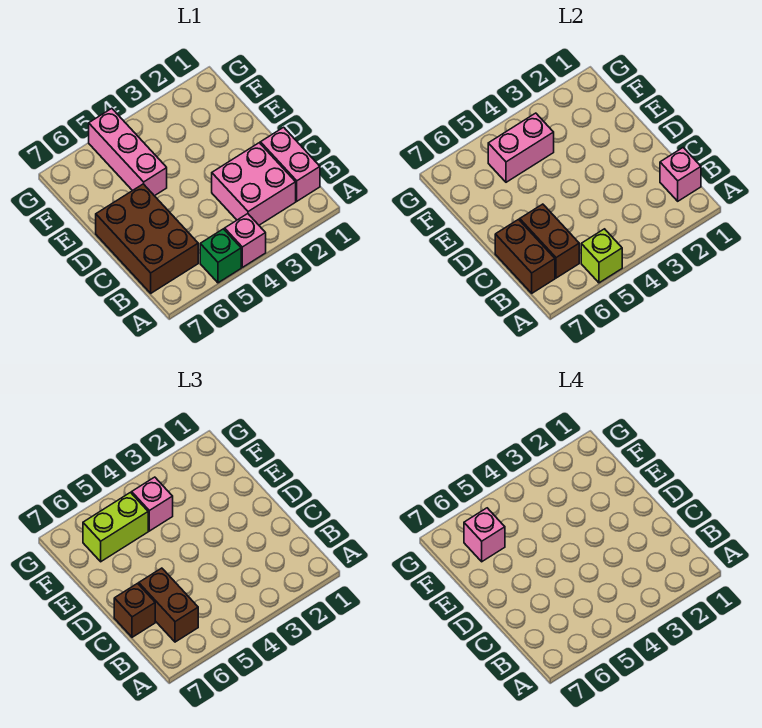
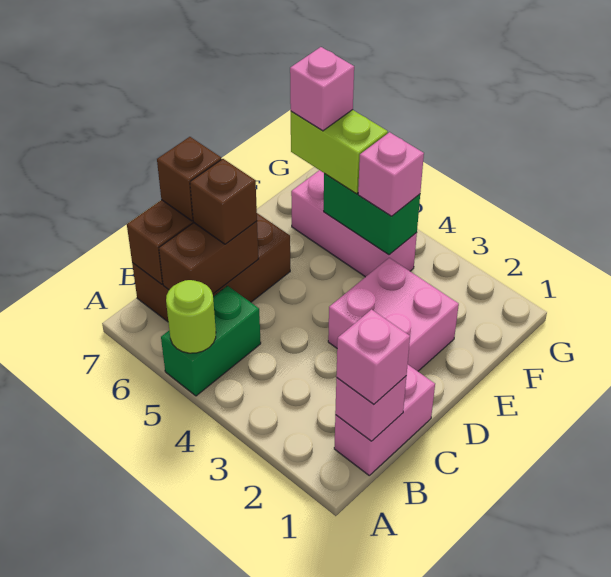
pink 1x1 brick [225,214,266,267] -> pink 1x1 brick moved to [336,309,410,404]
green 1x1 brick [200,229,241,283] -> green 1x2 brick [161,286,261,396]
lime 1x1 brick [581,229,622,283] -> lime 1x1 round brick [166,280,216,353]
pink 2x2 brick [212,143,296,225] -> pink 2x2 brick moved to [328,258,459,371]
brown 1x2 brick [139,568,198,642] -> brown 1x1 brick [190,159,257,244]
pink 1x3 brick [89,108,167,196] -> pink 1x3 brick turned to [291,170,417,277]
pink 1x2 brick [488,113,554,182] -> green 1x2 brick [324,173,420,255]

